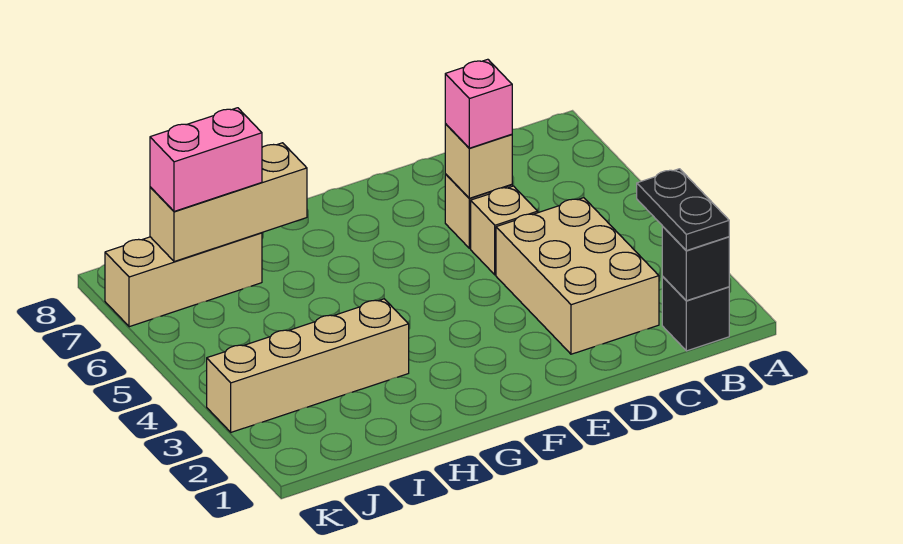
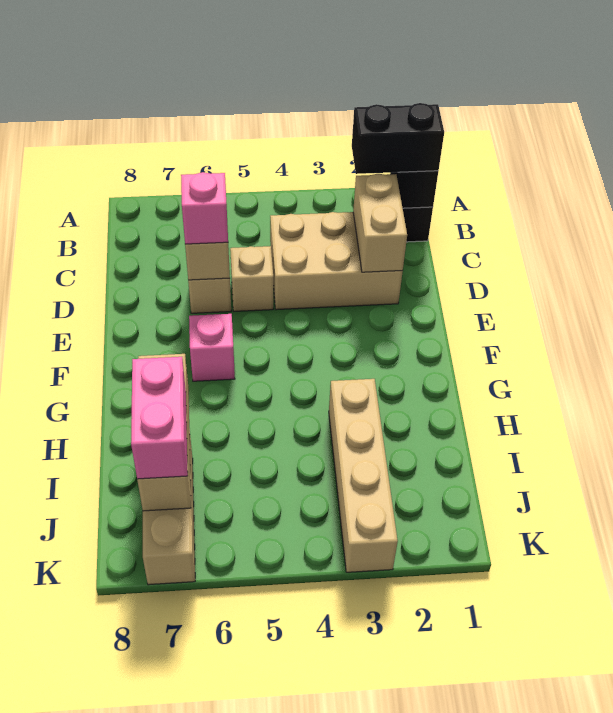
black 1x2 plate [637,169,729,251] -> black 1x2 brick [352,103,444,174]
none -> tan 1x2 brick [353,174,407,272]
none -> pink 1x1 brick [189,314,235,381]

